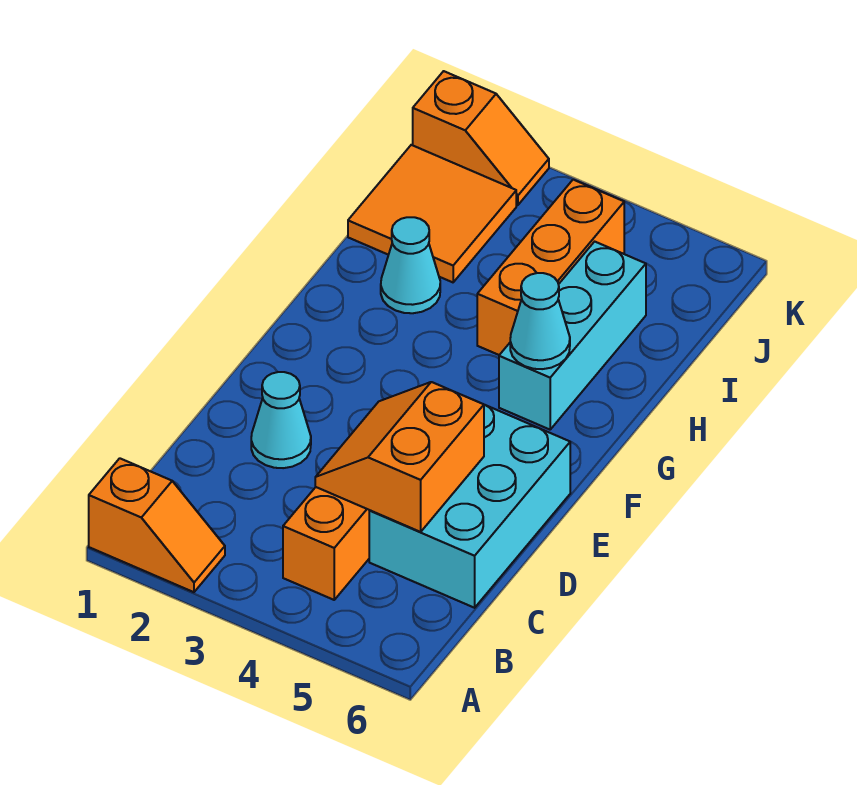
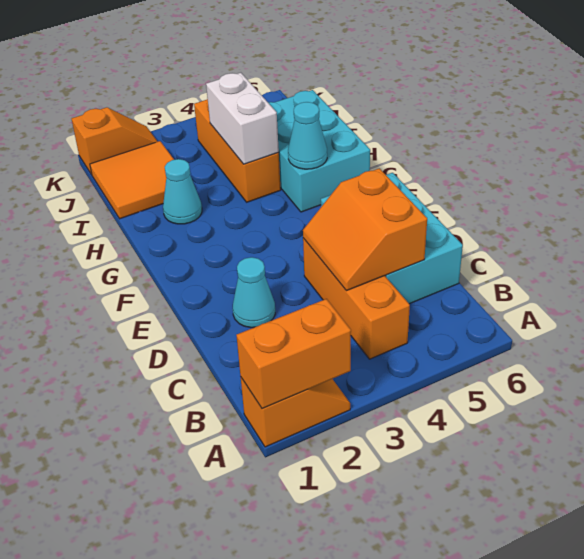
none -> orange 1x2 brick [236,299,351,409]
cyan 1x3 brick [499,242,646,430] -> cyan 2x3 brick [268,90,370,212]
none -> white 1x2 brick [206,73,279,164]

